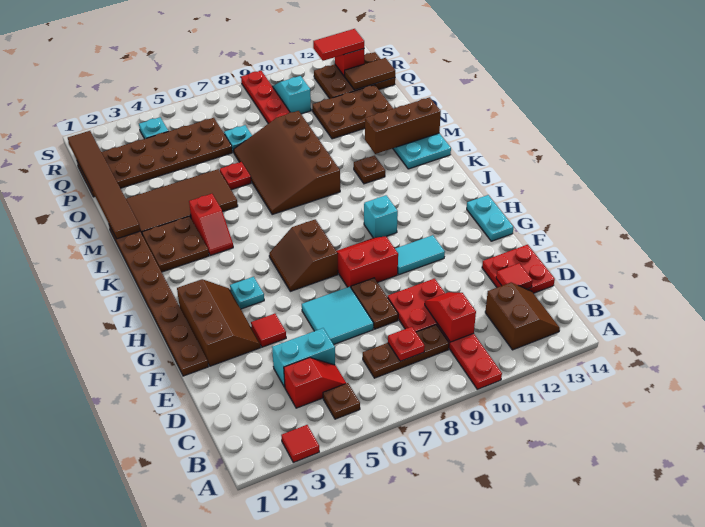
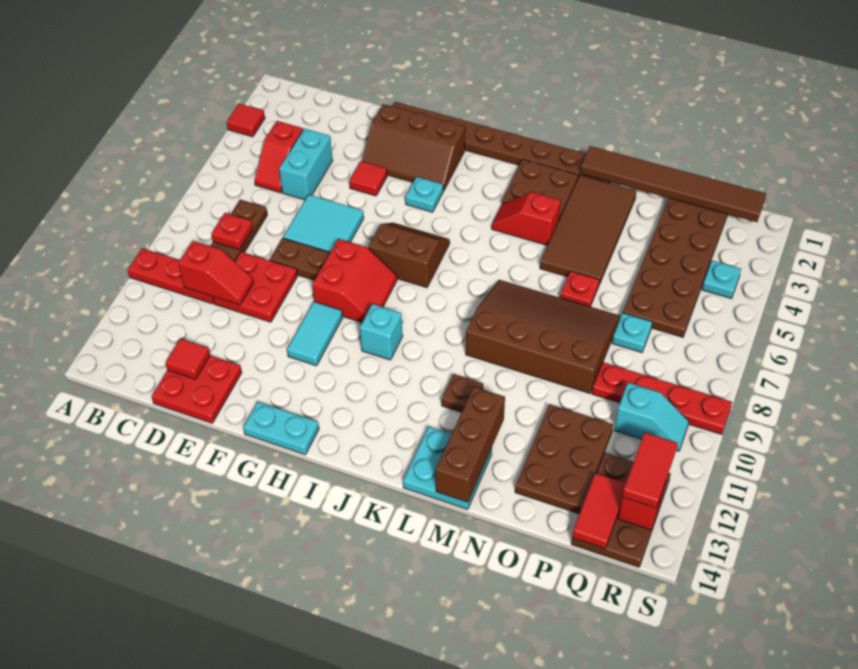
brown 1x1 plate [323,383,360,419] -> none
brown 2x2 slope [485,283,560,350] -> none
brown 1x2 tile [344,58,395,90] -> red 1x2 tile [572,473,626,549]

